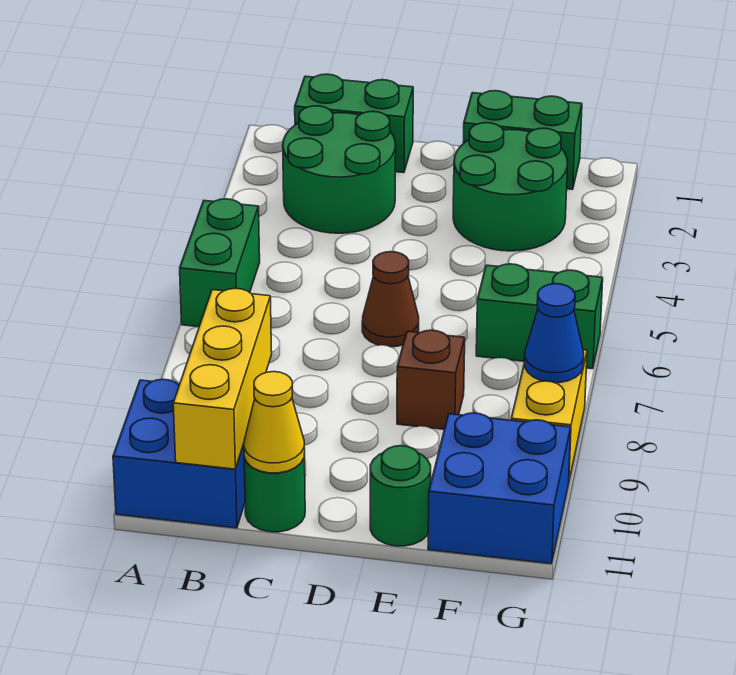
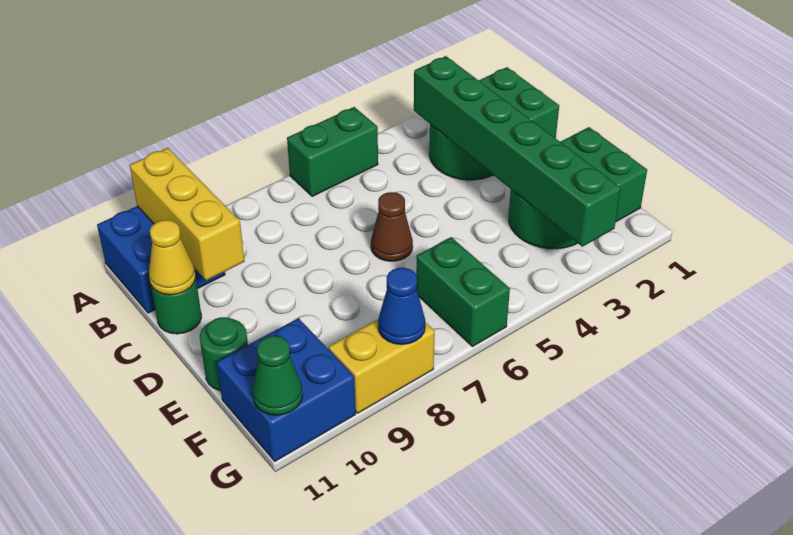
none -> green 1x6 brick [414,56,621,247]
yellow 1x3 brick [173,288,272,469] -> yellow 1x3 brick turned to [130,148,245,281]
brown 1x1 brick [397,330,465,429] -> none
none -> green 1x1 cone [252,336,303,415]

